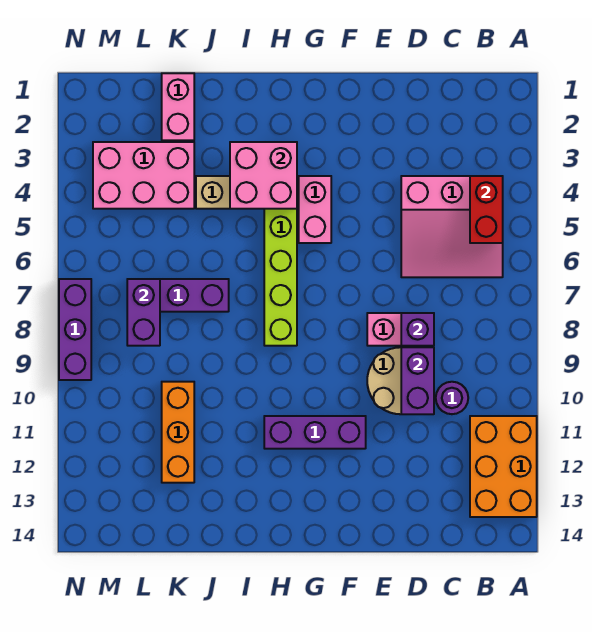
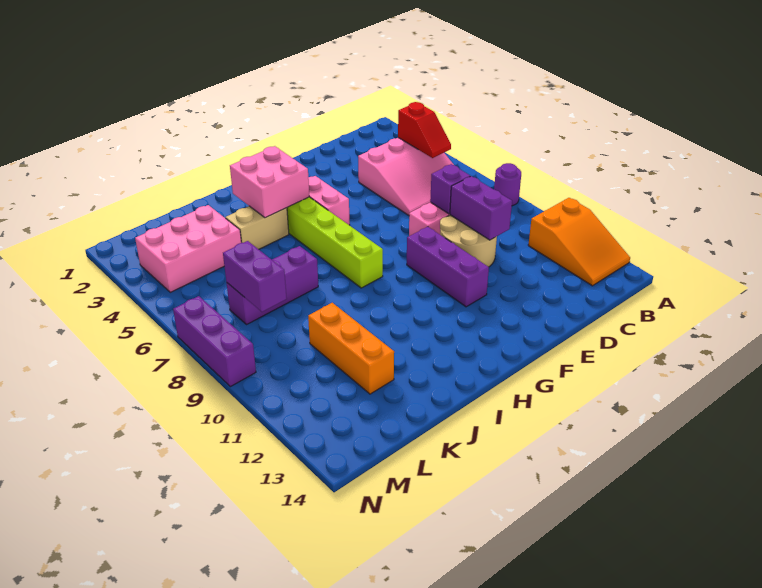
orange 2x3 brick [470,416,537,517] -> orange 2x3 slope [528,198,630,286]
red 1x2 brick [470,176,503,243] -> red 1x2 slope [398,102,451,158]
purple 1x1 round brick [436,382,468,414] -> purple 1x1 round brick moved to [494,163,521,206]
purple 1x3 brick [264,416,366,449] -> purple 1x3 brick turned to [407,227,489,307]
pink 1x2 brick [162,73,194,140] -> none

